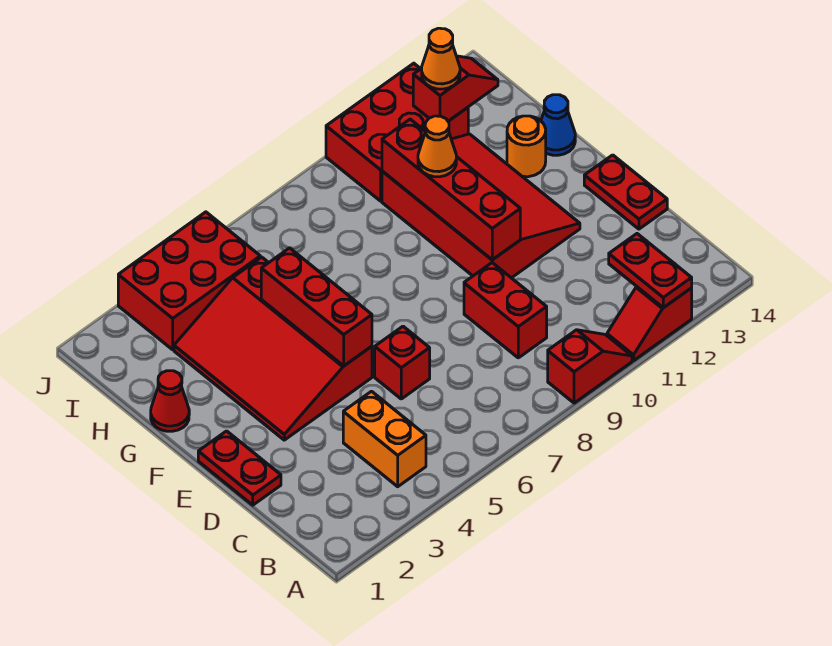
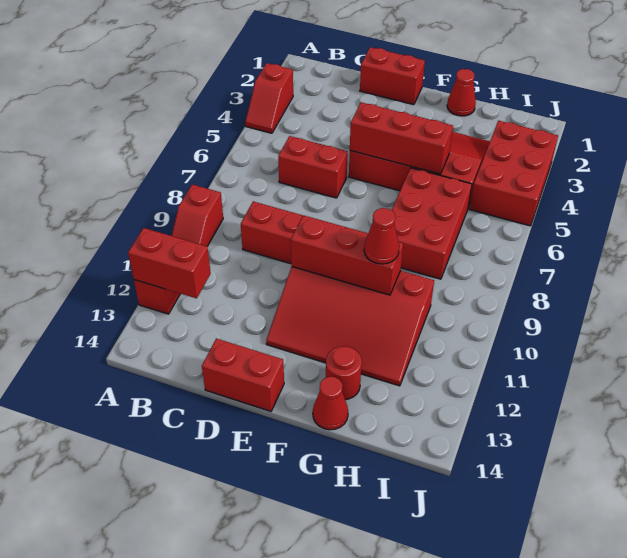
red 1x2 plate [609,234,692,308] -> red 1x2 brick [128,228,211,298]
orange 1x2 brick [343,391,426,487] -> none
red 1x2 plate [198,431,281,505] -> red 1x2 brick [360,47,425,105]
red 1x1 brick [375,326,430,399] -> red 1x2 brick [278,136,348,198]
red 1x2 plate [584,155,667,229] -> red 1x2 brick [202,339,284,411]
red 1x4 brick [382,119,520,260] -> red 1x3 brick [291,215,403,295]
orange 1x1 cone [418,116,456,177] -> red 1x1 cone [364,208,399,264]
orange 1x1 round brick [507,116,546,177] -> red 1x1 round brick [326,346,362,400]
blue 1x1 cone [541,95,575,155] -> red 1x1 cone [313,377,348,430]
red 2x3 brick [326,63,468,201] -> red 2x3 brick moved to [392,168,472,279]
red 1x2 slope [413,56,498,121] -> red 1x2 slope moved to [245,63,293,133]
orange 1x1 cone [422,28,460,89] -> none

